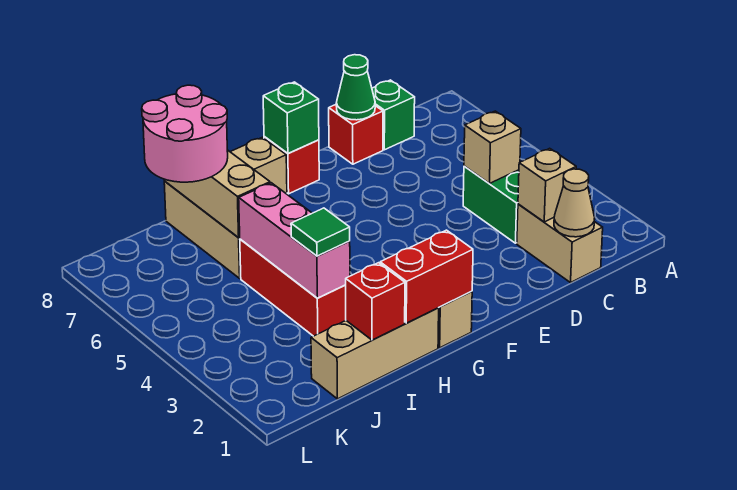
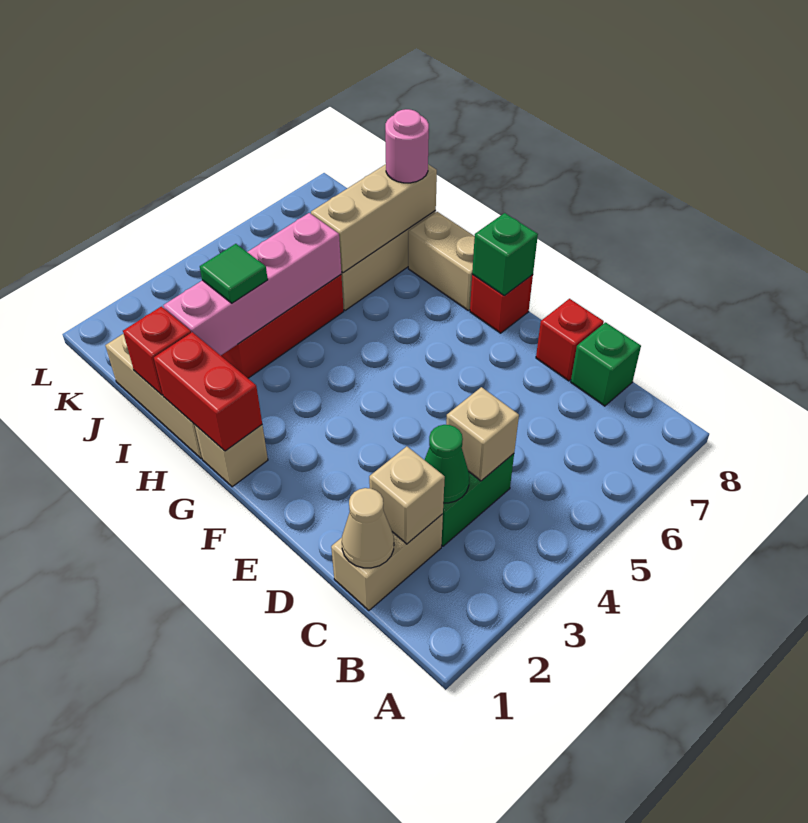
green 1x1 cone [336,55,375,120] -> green 1x1 cone moved to [425,425,469,503]
pink 1x3 brick [239,183,350,298] -> pink 1x4 brick [163,213,341,356]
pink 2x2 round brick [142,85,228,182] -> pink 1x1 round brick [385,109,429,183]

